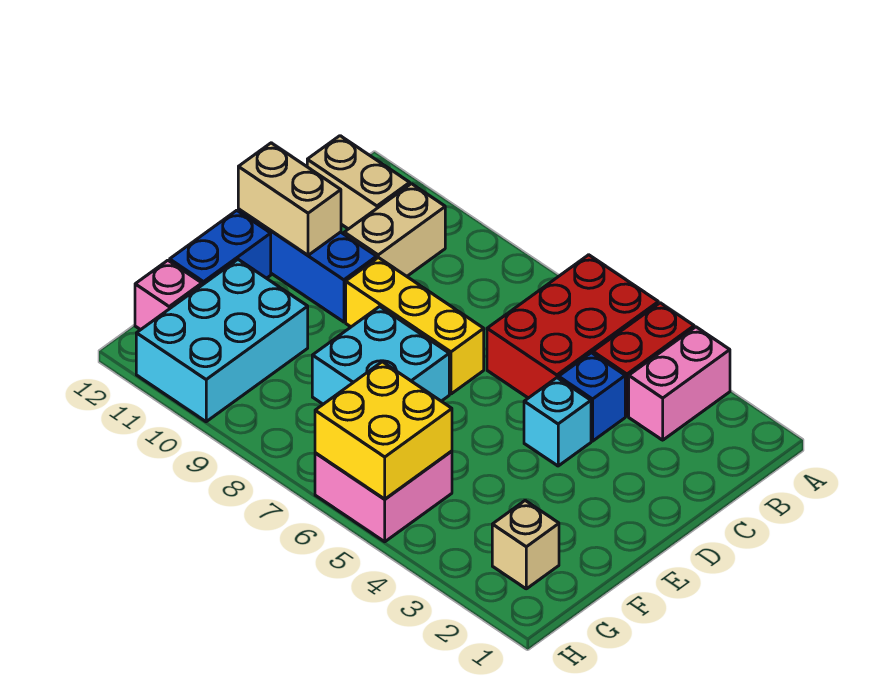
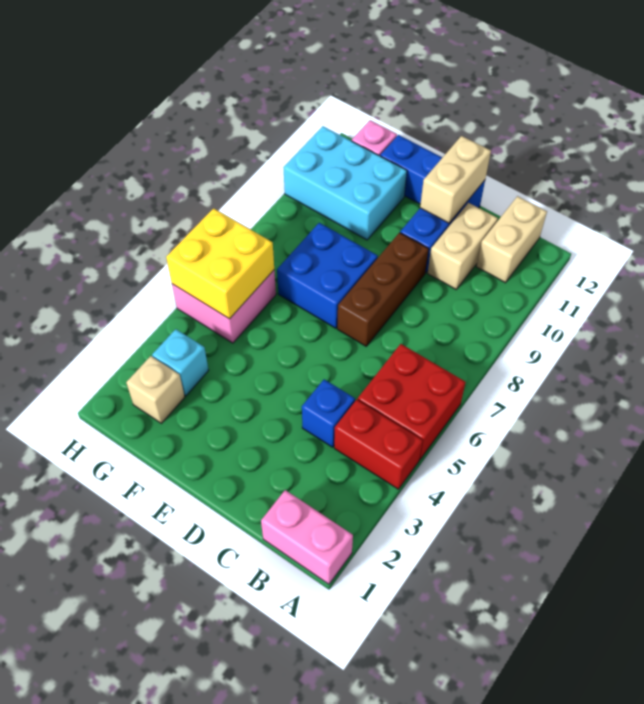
pink 1x2 brick [629,327,730,440] -> pink 1x2 brick moved to [261,490,353,584]
red 2x3 brick [487,255,658,398] -> red 2x2 brick [358,344,466,459]
tan 1x2 brick [344,184,445,276] -> tan 1x2 brick turned to [428,203,498,289]
cyan 1x1 brick [524,378,591,466] -> cyan 1x1 brick moved to [152,329,209,396]
yellow 1x3 brick [346,258,484,394] -> brown 1x3 brick [337,233,429,346]
cyan 2x2 brick [312,306,449,404] -> blue 2x2 brick [277,223,378,328]

